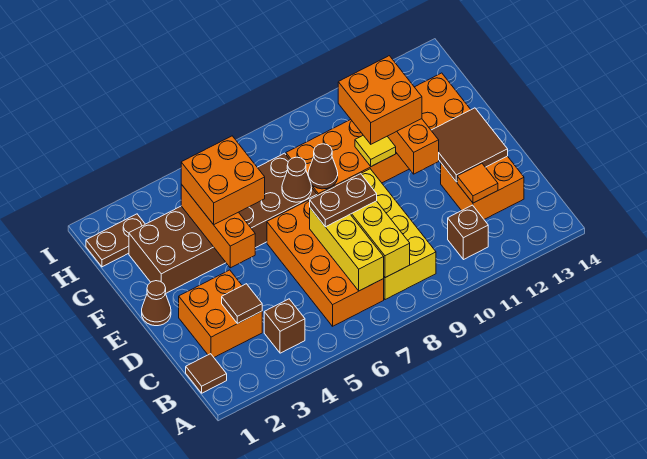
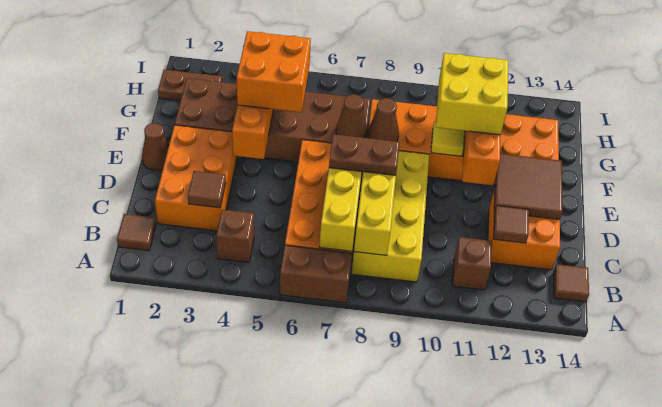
none -> brown 1x2 brick [280,245,352,303]
none -> brown 1x1 tile [554,264,589,302]
orange 2x2 brick [179,270,262,357] -> orange 2x3 brick [155,125,237,231]
orange 1x1 tile [457,164,498,203] -> brown 1x1 tile [494,206,529,243]
orange 2x2 brick [338,56,422,144] -> yellow 2x2 brick [436,53,508,135]

